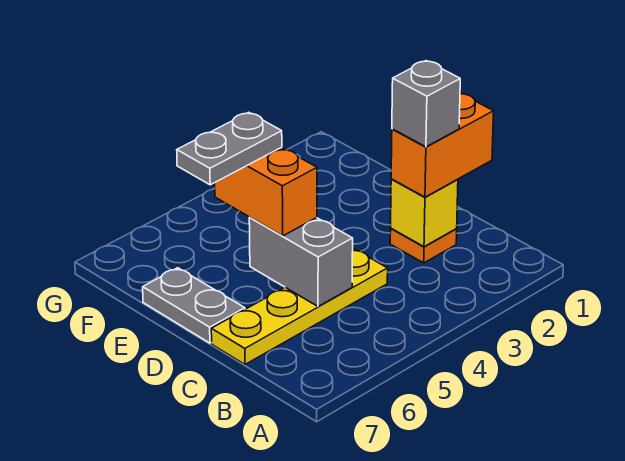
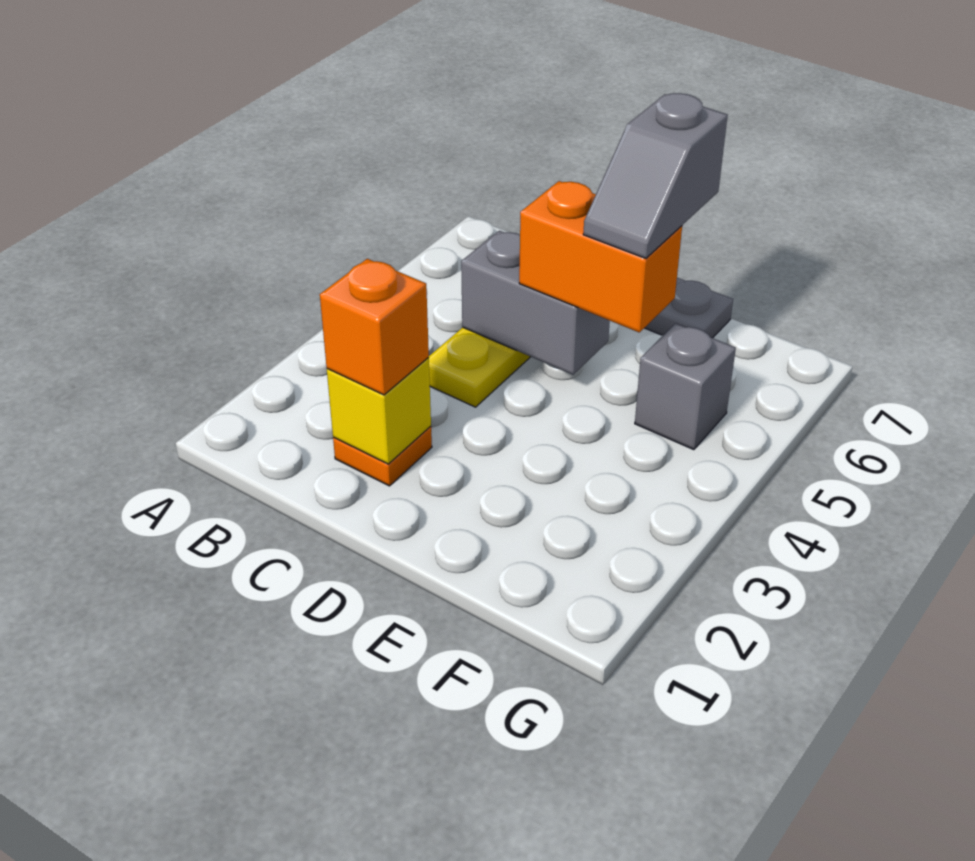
orange 1x2 brick [391,93,494,197] -> orange 1x1 brick [320,259,429,395]
grey 1x1 brick [392,61,460,147] -> grey 1x1 brick moved to [635,323,736,450]
grey 1x2 plate [177,112,282,185] -> grey 1x2 slope [583,93,728,259]

